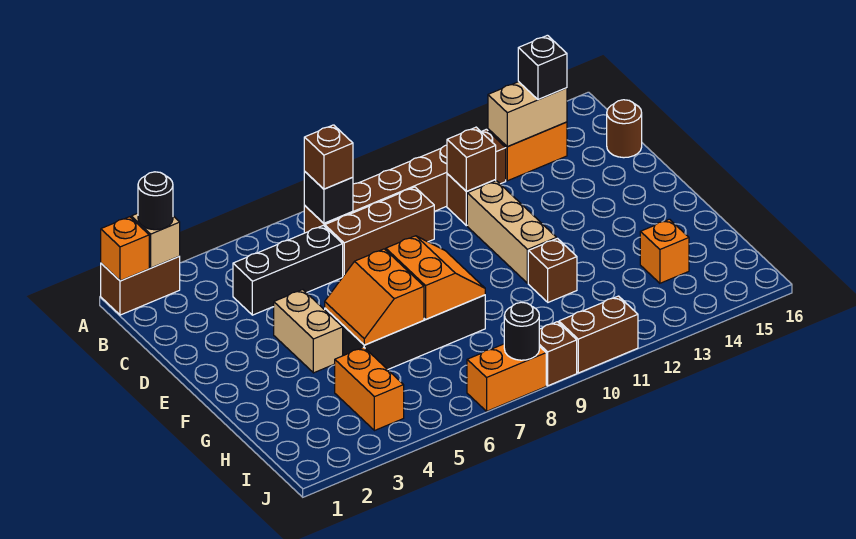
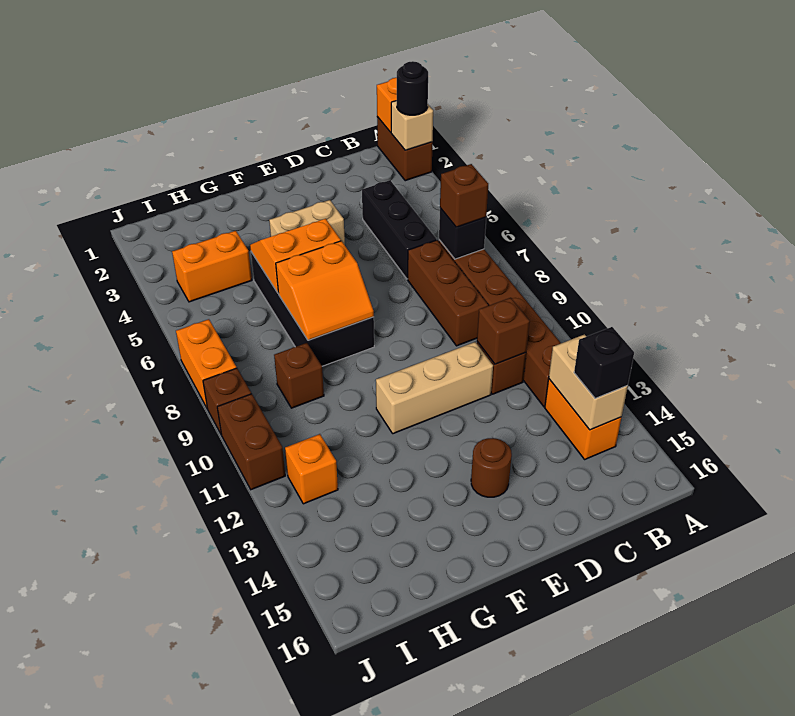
brown 1x1 round brick [607,100,642,158] -> brown 1x1 round brick moved to [471,438,512,497]
brown 1x1 brick [528,238,577,302] -> brown 1x1 brick moved to [274,343,324,408]
orange 1x1 brick [640,219,689,283] -> orange 1x1 brick moved to [285,434,338,504]
black 1x1 round brick [504,302,539,360] -> none

